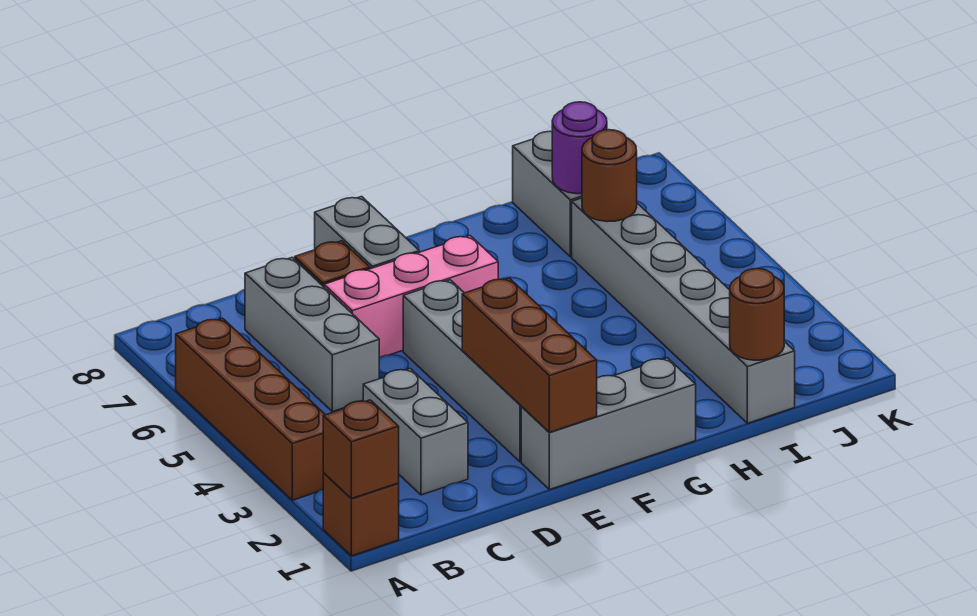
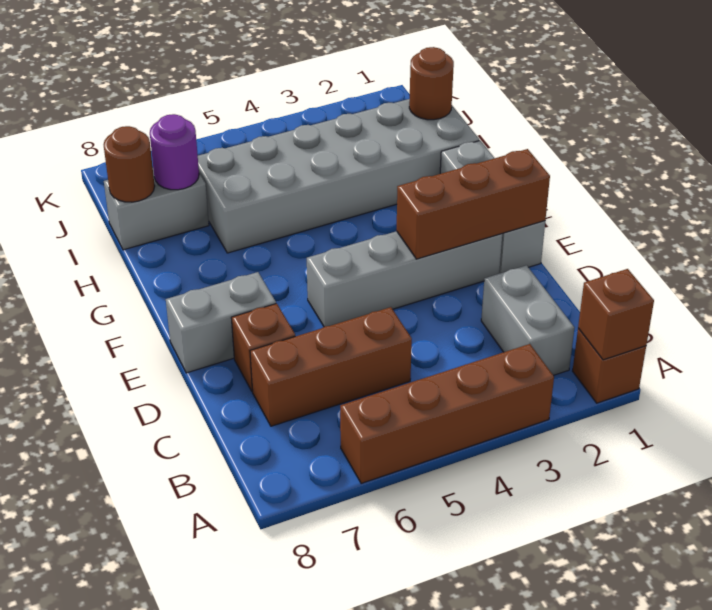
grey 1x2 brick [363,369,468,495] -> grey 1x2 brick turned to [481,265,575,375]
grey 1x3 brick [245,258,379,412] -> brown 1x3 brick [250,307,412,426]
pink 1x3 brick [324,236,498,358] -> none
grey 1x6 brick [572,198,795,423] -> grey 2x6 brick [198,99,479,253]
brown 1x1 round brick [582,130,637,222] -> brown 1x1 round brick moved to [104,126,155,202]

